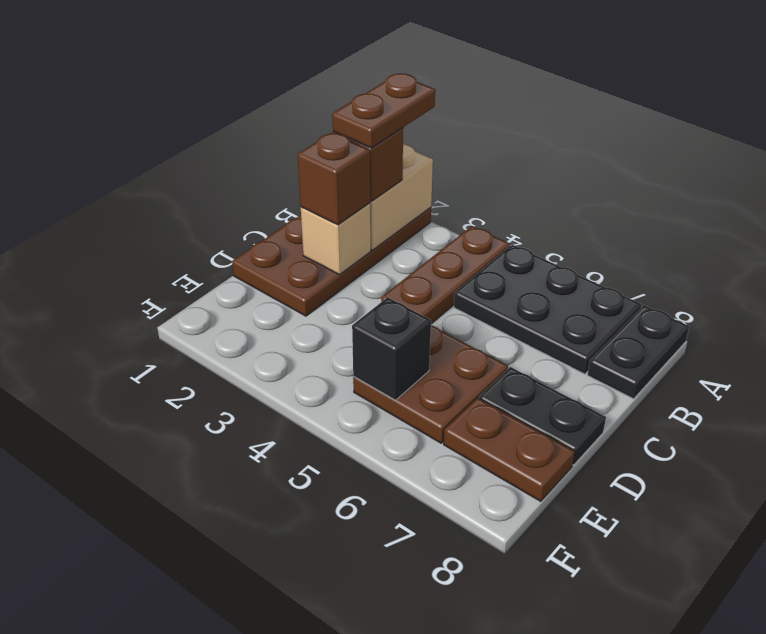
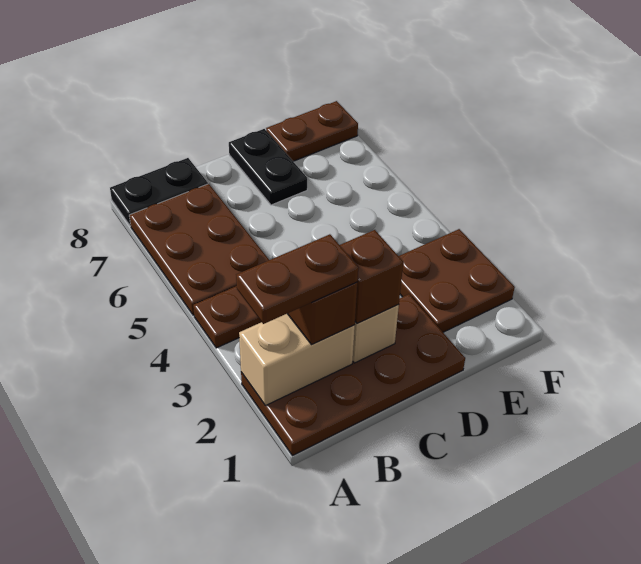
black 2x3 plate [454,245,641,374] -> brown 2x3 plate [129,184,269,315]
brown 2x2 plate [353,325,508,443] -> brown 2x2 plate moved to [399,229,515,332]
black 1x1 brick [352,297,431,400] -> none
brown 1x2 plate [444,398,575,501] -> brown 1x2 plate turned to [266,101,358,161]

